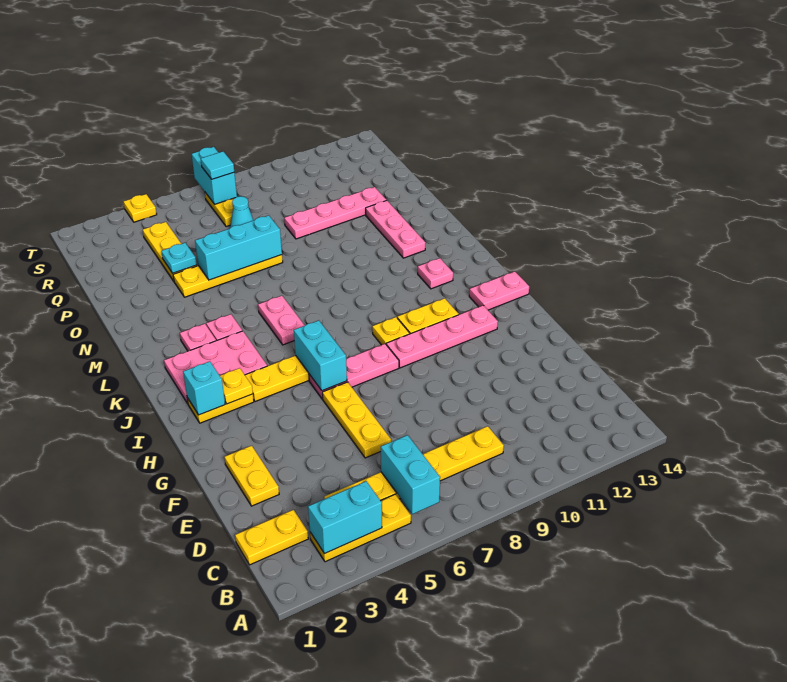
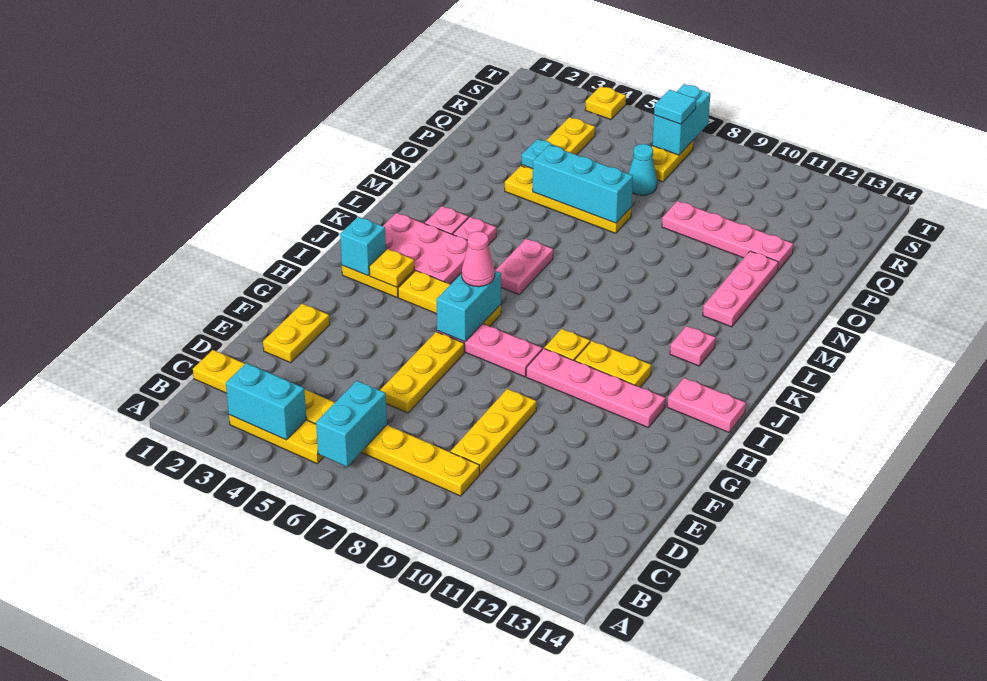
none -> yellow 1x3 plate [451,389,536,474]
none -> pink 1x1 cone [462,231,495,287]

